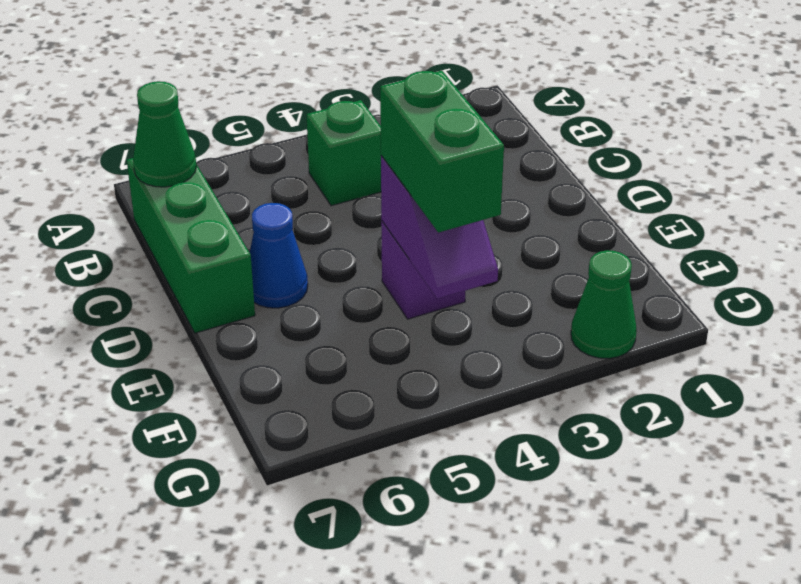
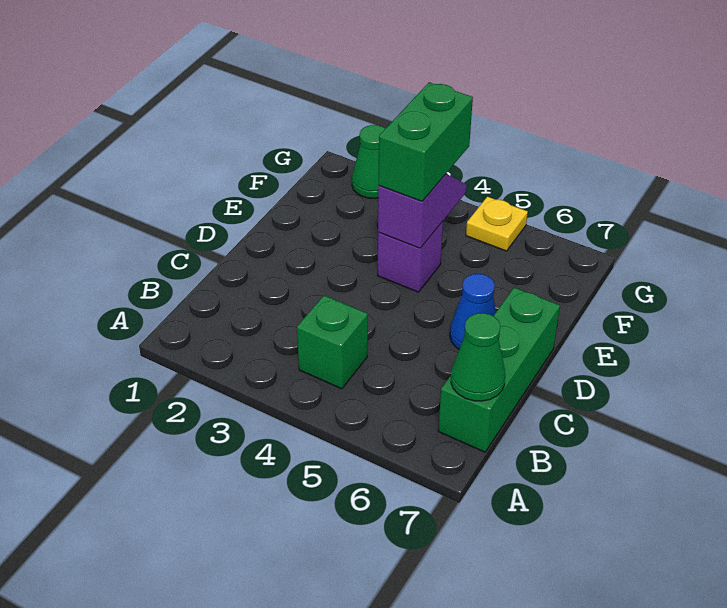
none -> yellow 1x1 plate [466,197,528,251]

